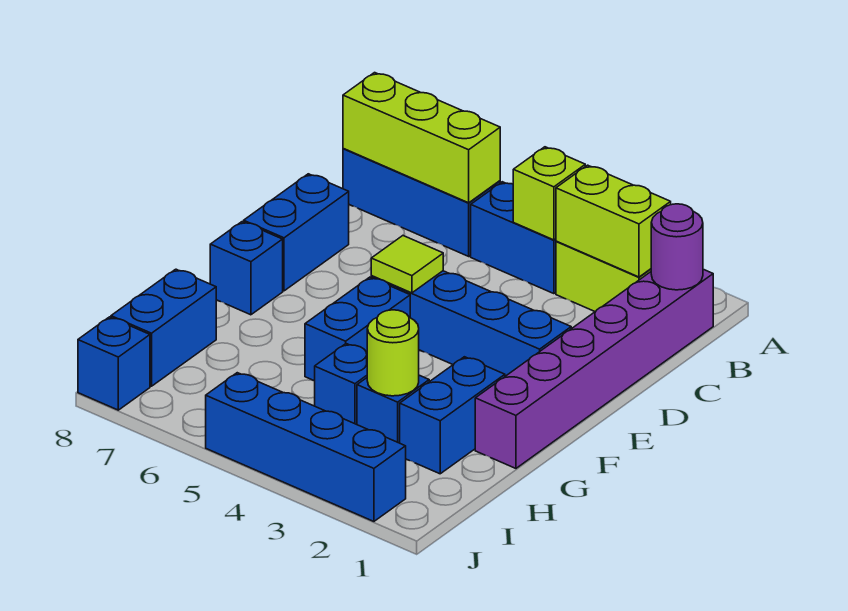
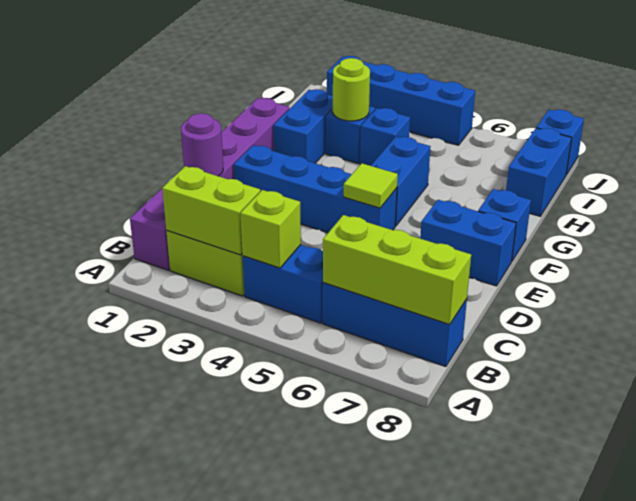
purple 1x1 round brick [651,204,703,290] -> purple 1x1 round brick moved to [181,113,223,176]
blue 1x2 brick [244,174,349,291] -> blue 1x2 brick turned to [420,200,516,286]

